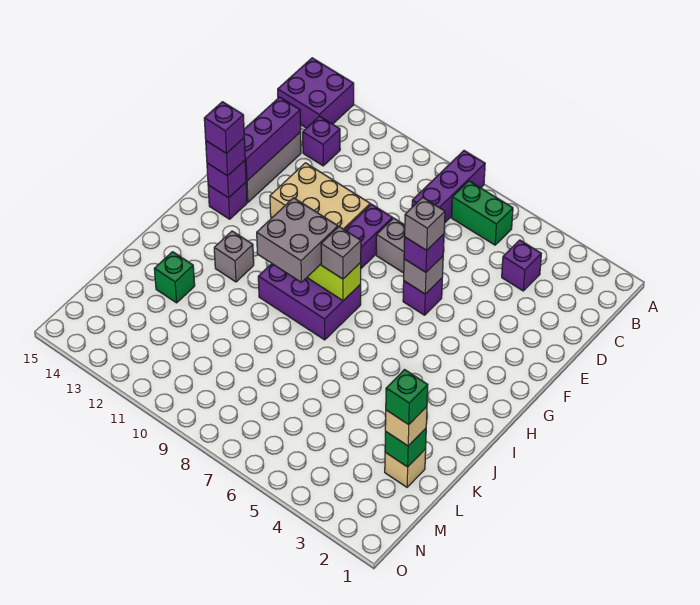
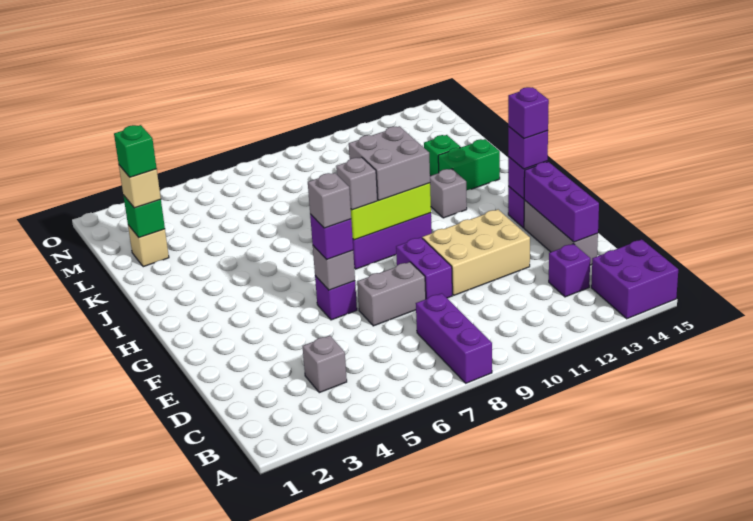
green 1x2 brick [451,181,513,245] -> green 1x2 brick moved to [438,139,500,191]
purple 1x1 brick [502,240,541,291] -> grey 1x1 brick [303,336,347,393]

